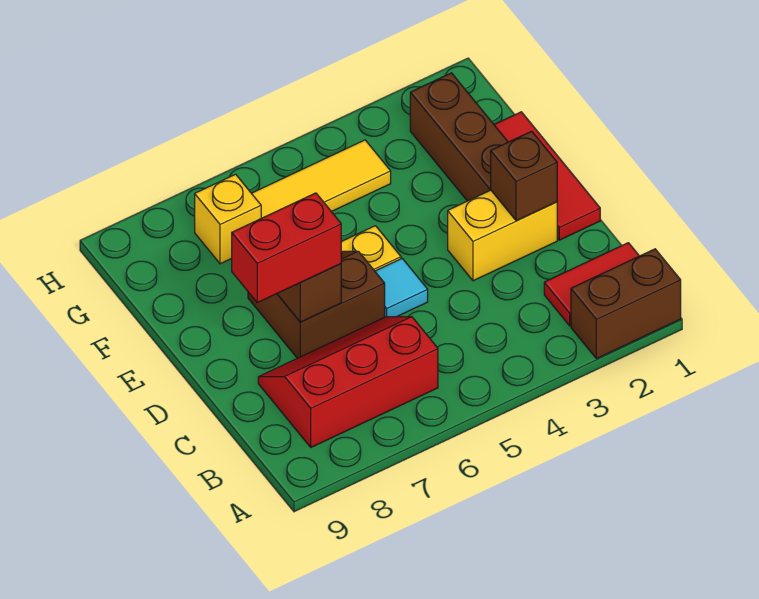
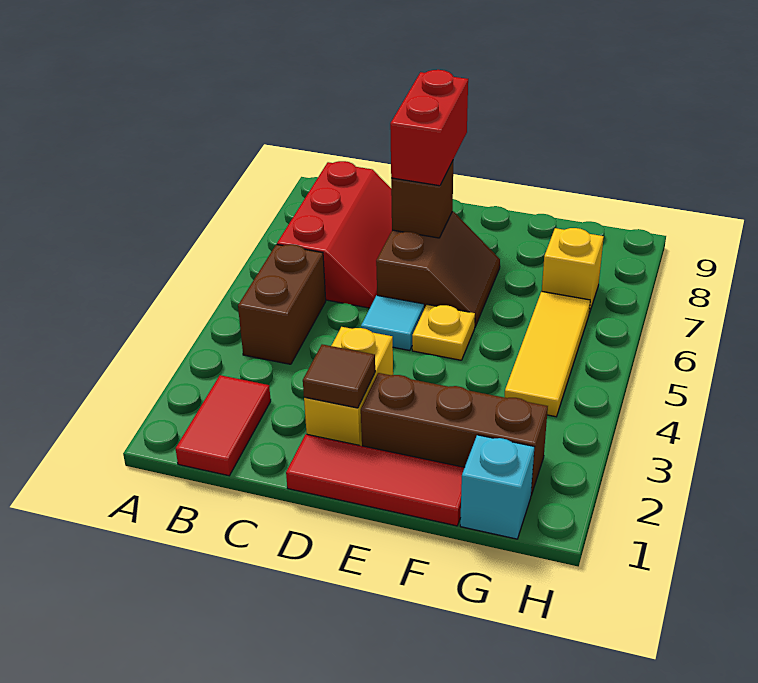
brown 1x2 brick [571,249,681,359] -> brown 1x2 brick moved to [238,244,326,364]
brown 1x1 brick [491,131,557,221] -> brown 1x1 tile [303,344,375,408]
none -> cyan 1x1 brick [460,435,534,539]

